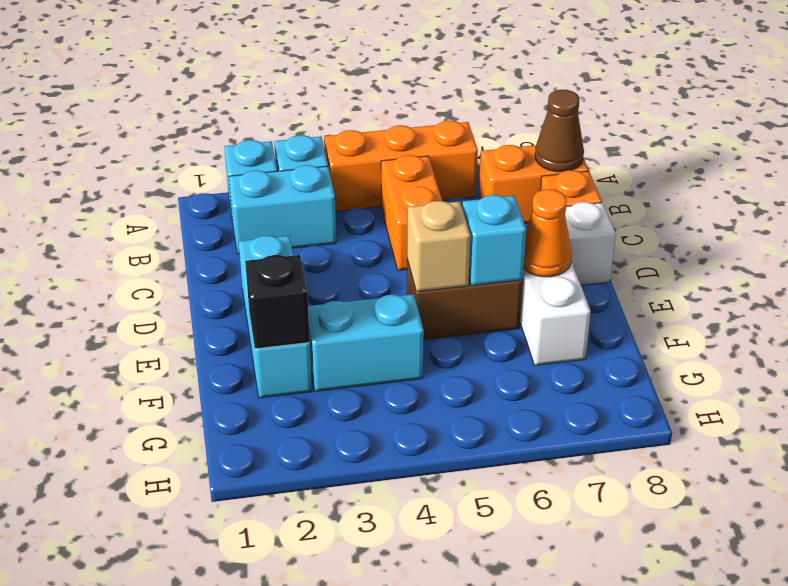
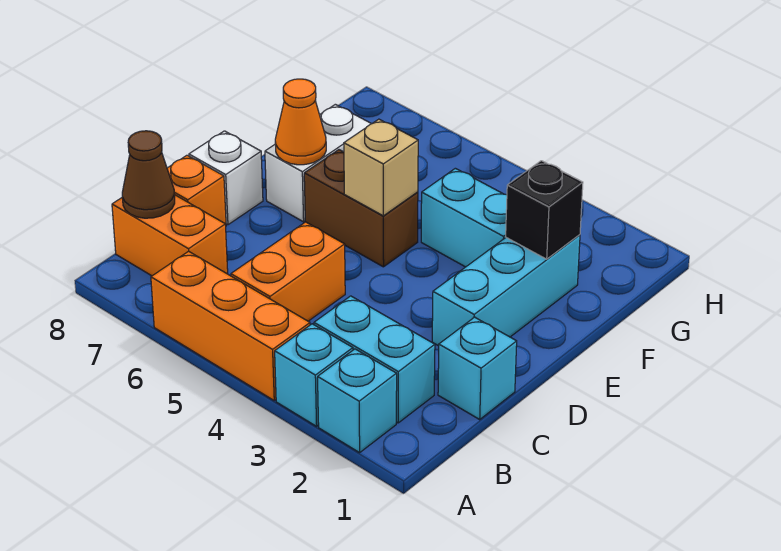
cyan 1x1 brick [462,195,526,286] -> cyan 1x1 brick moved to [438,317,517,419]

